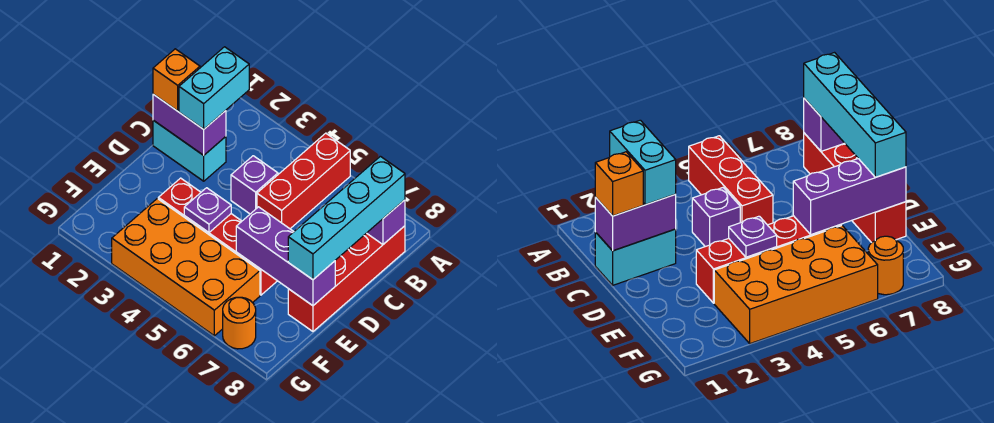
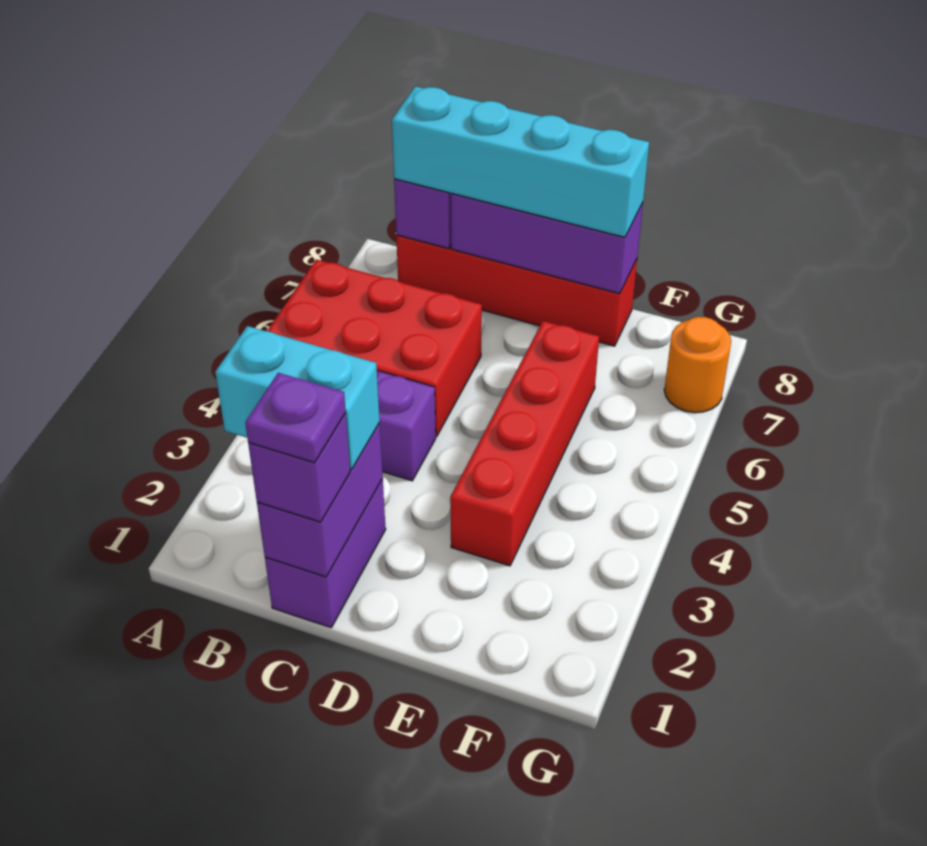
red 1x3 brick [257,133,350,229] -> red 2x3 brick [267,259,482,437]
cyan 1x2 brick [153,120,226,181] -> purple 1x2 brick [265,479,386,627]
orange 1x1 brick [153,49,200,111] -> purple 1x1 brick [248,414,350,522]
purple 1x1 plate [184,188,231,232] -> purple 1x1 plate moved to [245,373,346,463]
purple 1x3 brick [236,207,335,306] -> purple 1x3 brick turned to [451,193,643,294]
orange 2x4 brick [112,199,260,336] -> none

